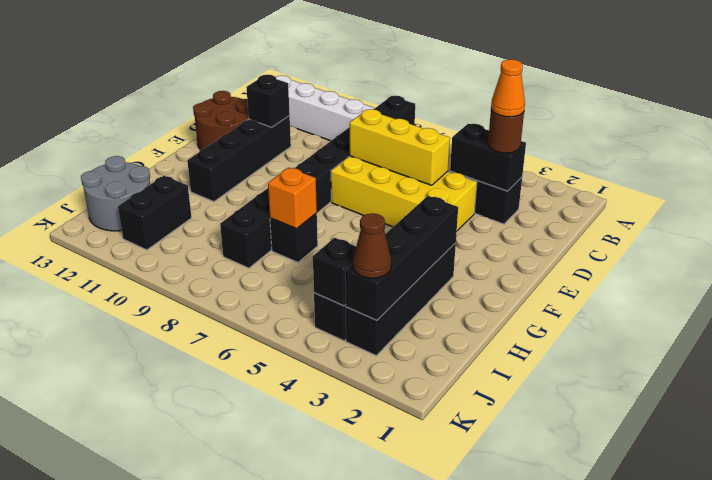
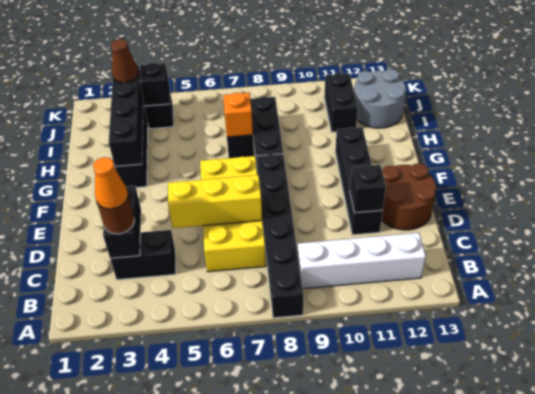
black 1x2 brick [450,124,526,191] -> black 1x2 brick turned to [103,185,141,258]
yellow 2x4 brick [331,156,477,231] -> yellow 2x4 brick turned to [200,156,266,272]

